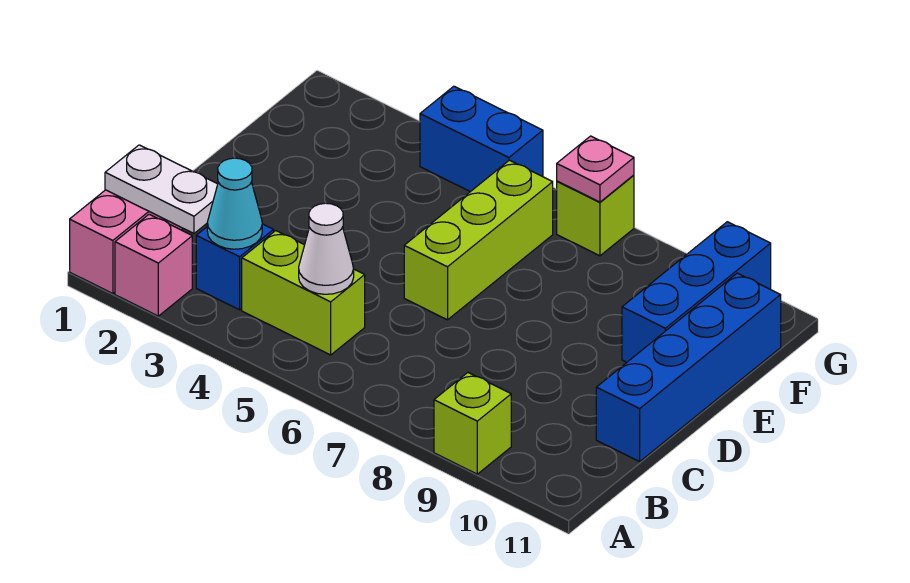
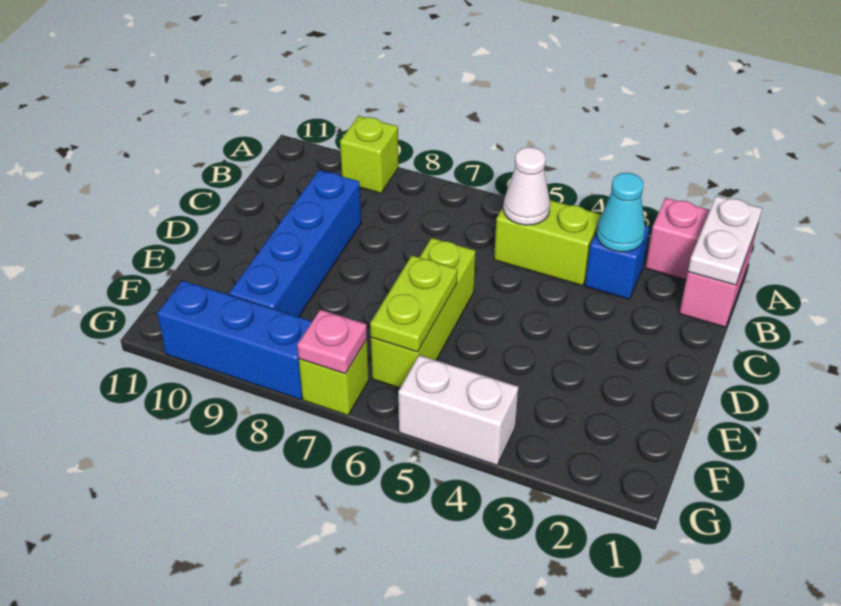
white 1x2 plate [105,145,218,233] -> white 1x2 plate turned to [688,196,762,285]
blue 1x4 brick [596,273,781,462] -> blue 1x4 brick moved to [229,170,361,317]
none -> lime 1x2 plate [370,255,457,352]
blue 1x3 brick [622,222,771,362] -> blue 1x3 brick turned to [157,280,312,399]
blue 1x2 brick [420,86,543,192] -> white 1x2 brick [398,355,518,465]

